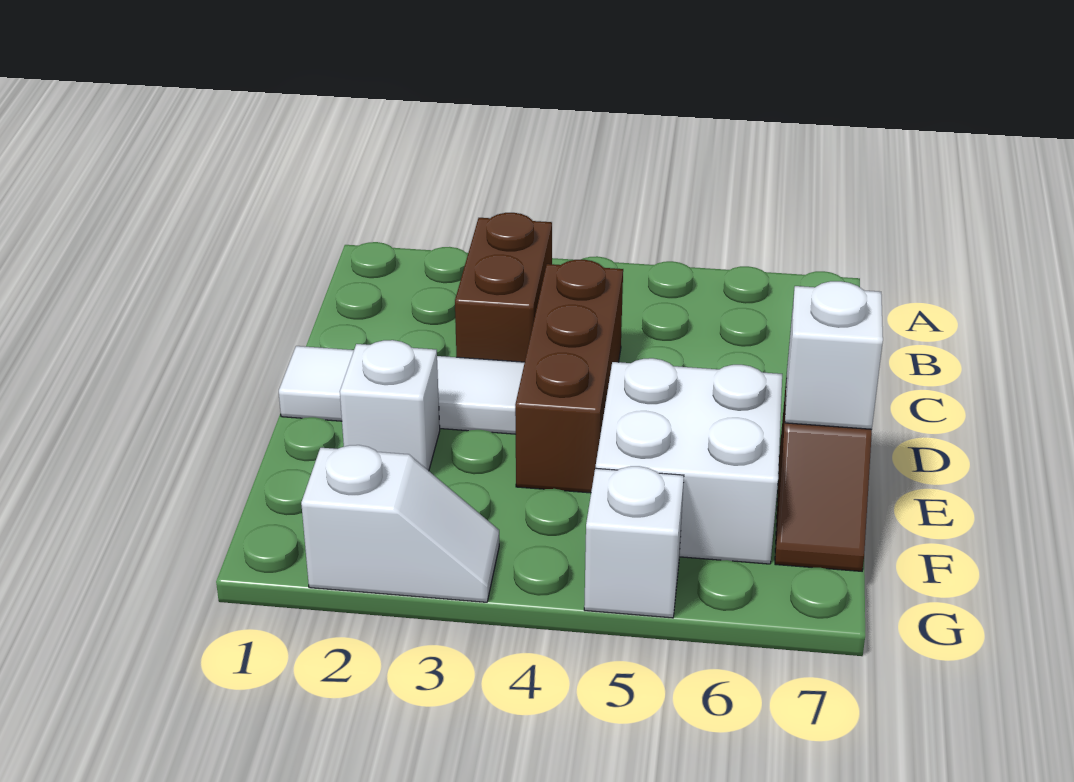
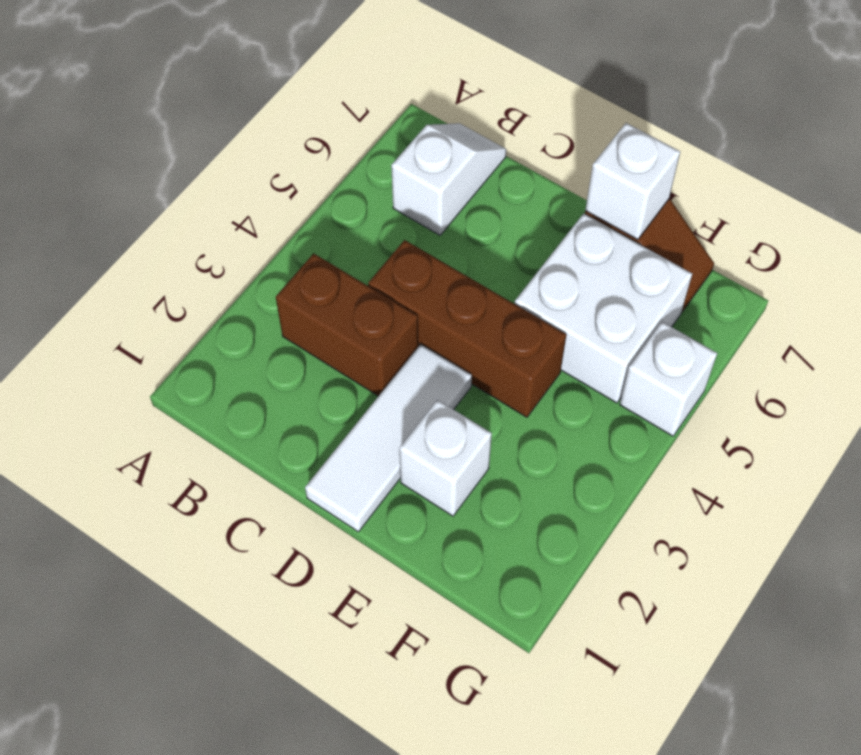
white 1x2 slope [301,445,499,602] -> white 1x2 slope moved to [391,123,506,235]

